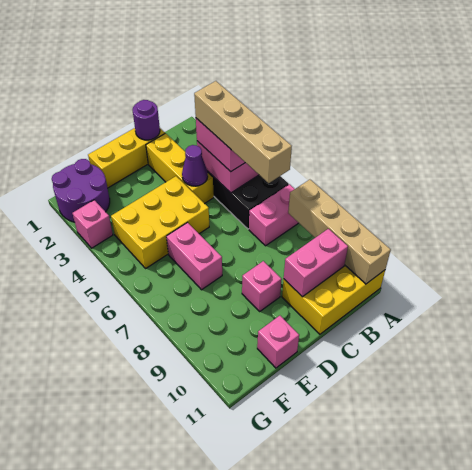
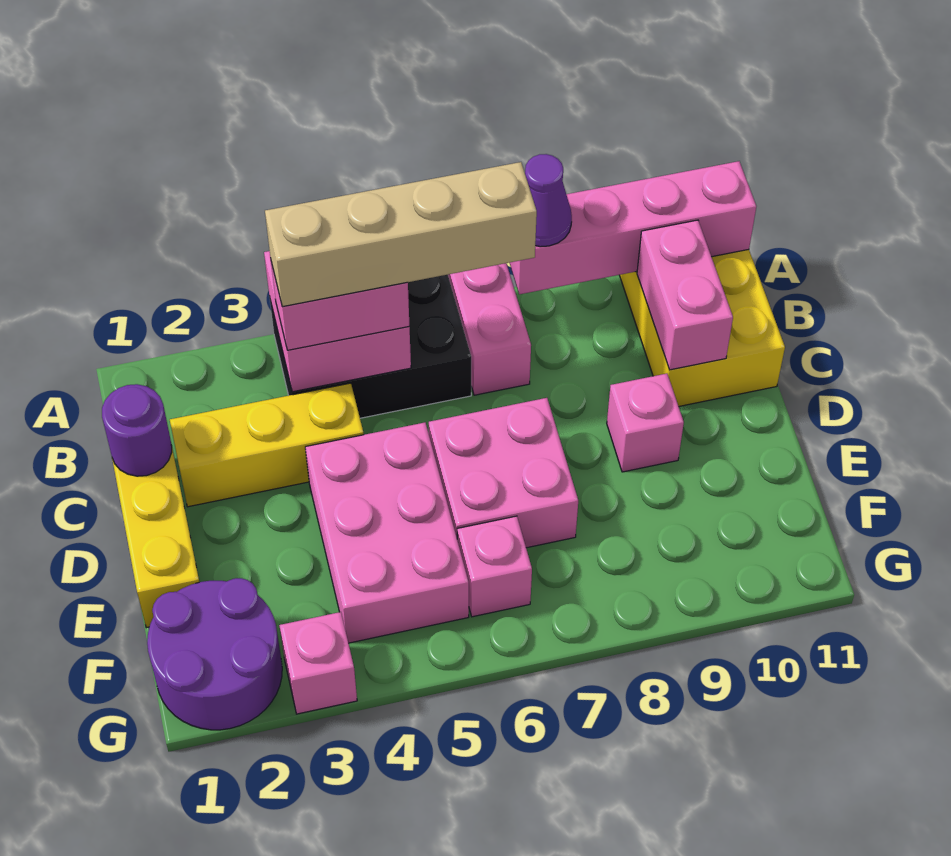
tan 1x4 brick [288,180,391,284] -> pink 1x4 brick [510,161,756,294]
purple 1x1 cone [182,145,208,186] -> purple 1x1 cone moved to [525,154,572,247]
yellow 2x3 brick [111,176,209,268] -> pink 2x3 brick [305,422,469,643]
pink 1x2 brick [166,223,222,290] -> pink 2x2 brick [429,398,578,548]
pink 1x1 brick [257,316,299,368] -> pink 1x1 brick moved to [457,516,532,617]

